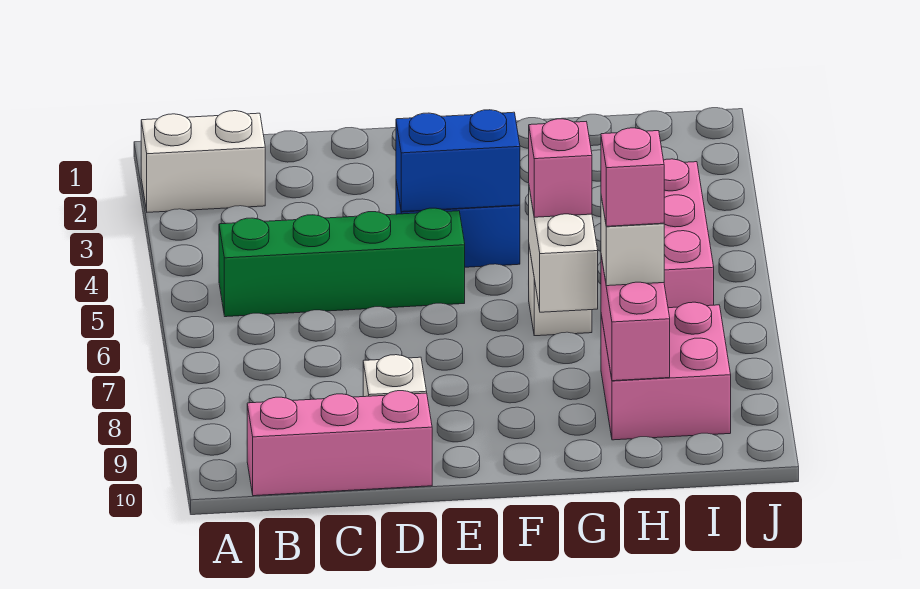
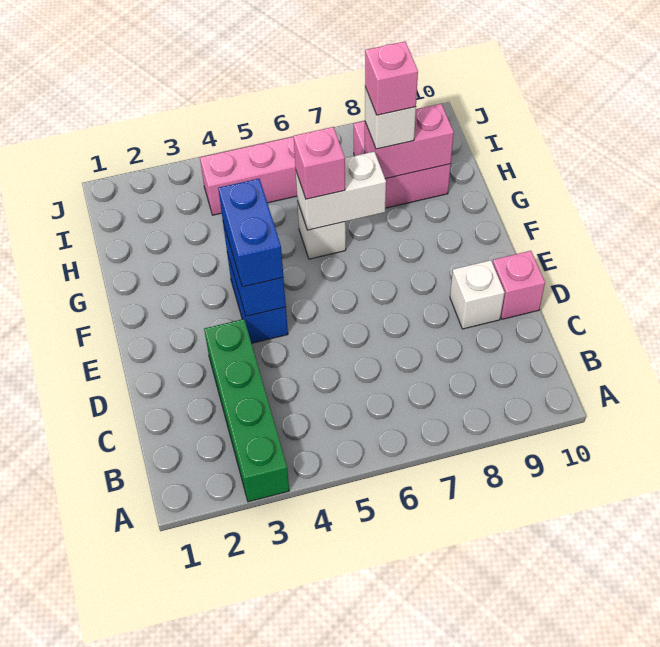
white 1x2 brick [141,111,265,212] -> none
green 1x4 brick [219,208,465,317] -> green 1x4 brick moved to [204,319,289,502]
pink 1x3 brick [247,391,432,496] -> pink 1x1 brick [493,251,545,319]
none -> blue 1x2 brick [218,179,283,287]

